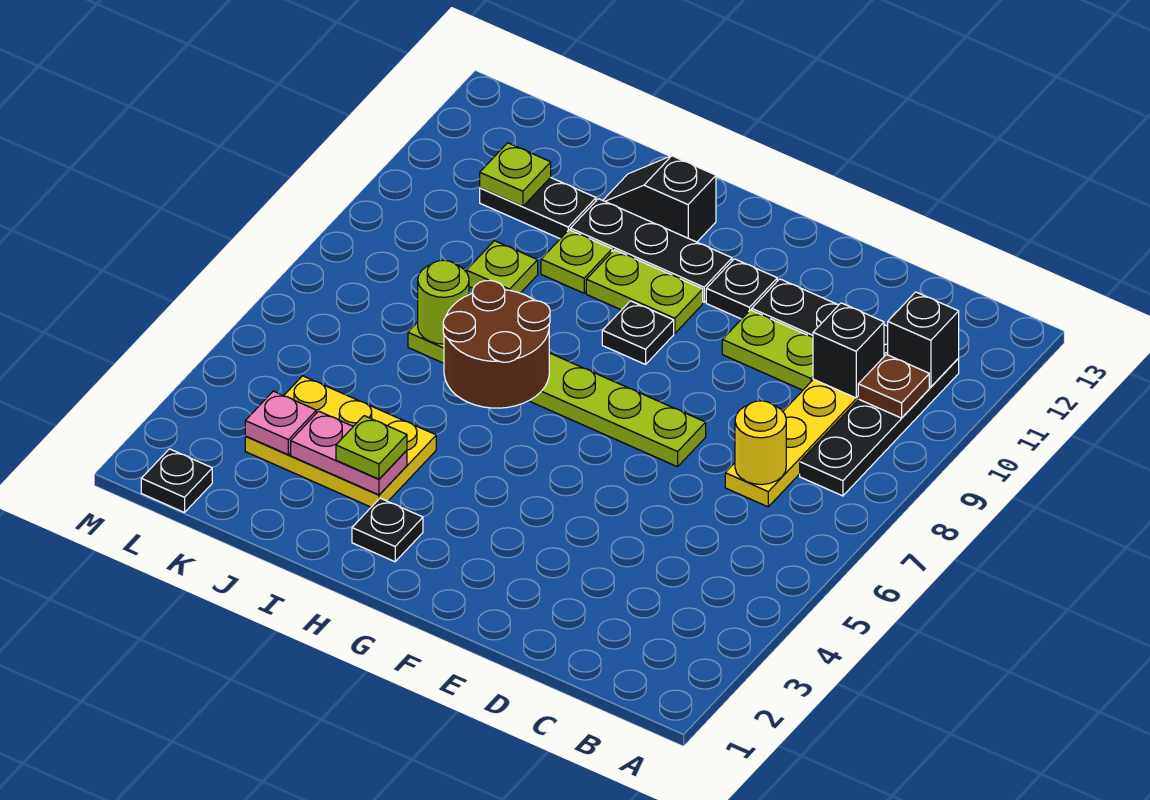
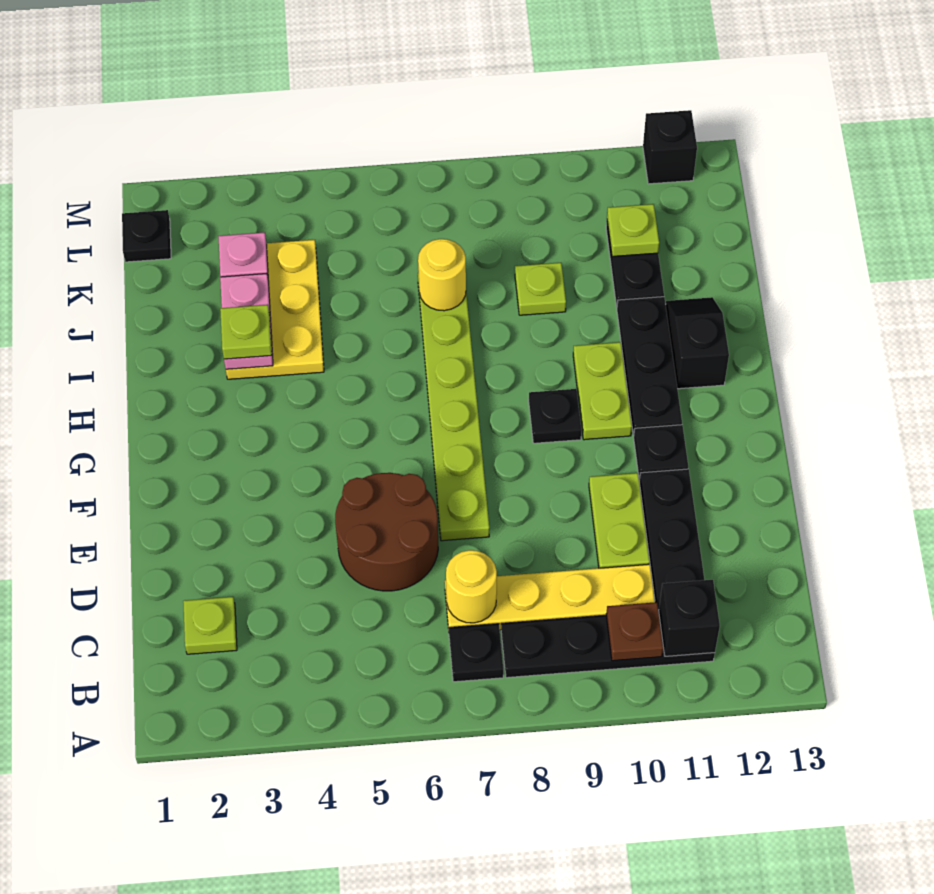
black 1x1 brick [813,303,884,398] -> black 1x1 brick moved to [643,110,697,184]
black 1x1 plate [352,498,423,562] -> black 1x1 plate moved to [449,624,503,682]
brown 2x2 round brick [443,280,550,408] -> brown 2x2 round brick moved to [335,473,438,591]
lime 1x1 plate [541,230,612,293] -> lime 1x1 plate moved to [183,597,237,654]
lime 1x1 round brick [418,260,469,344] -> yellow 1x1 round brick [418,239,466,311]

